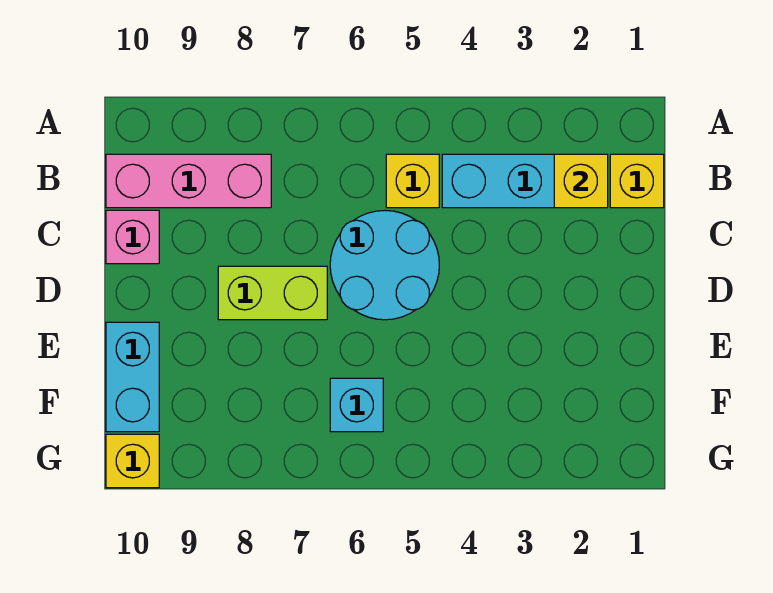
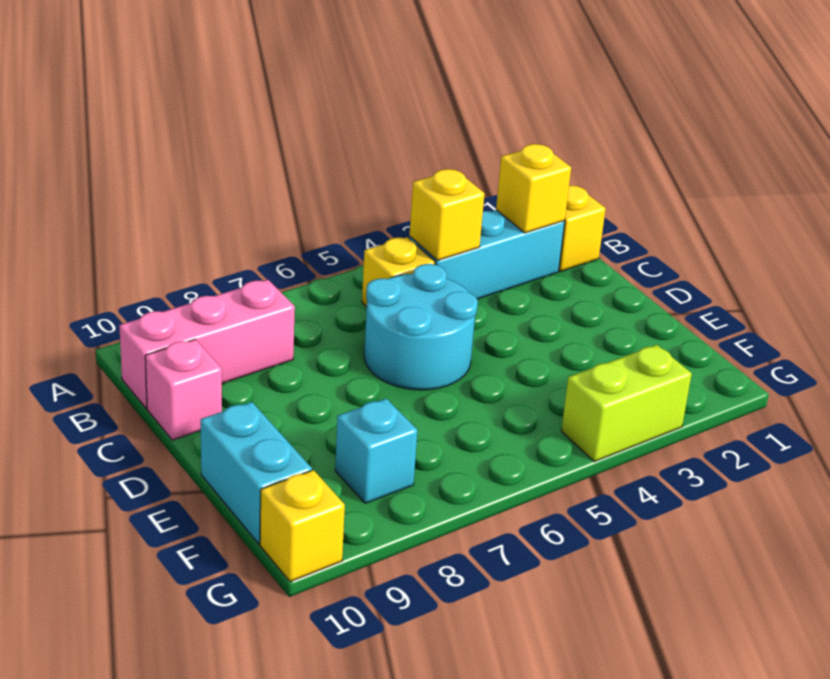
none -> yellow 1x1 brick [410,169,484,260]
lime 1x2 brick [218,266,327,320] -> lime 1x2 brick moved to [561,345,692,462]
cyan 1x1 brick [330,378,383,432] -> cyan 1x1 brick moved to [335,398,418,503]

